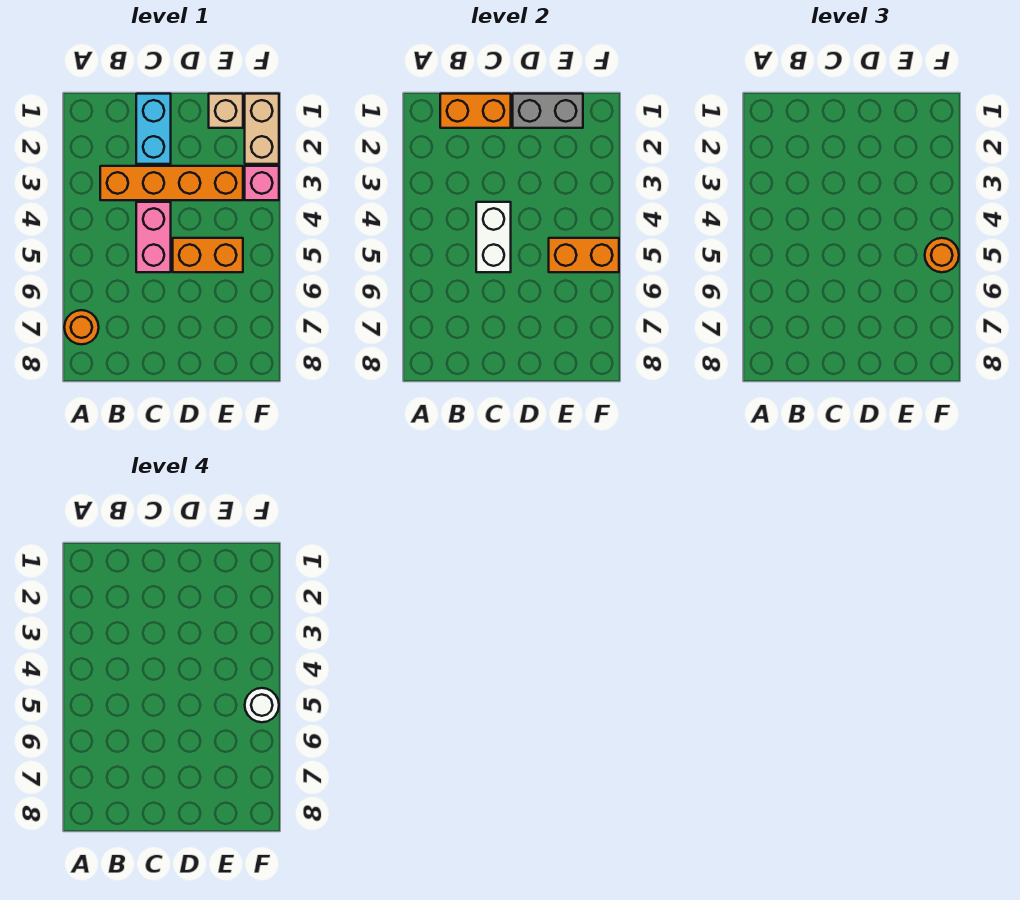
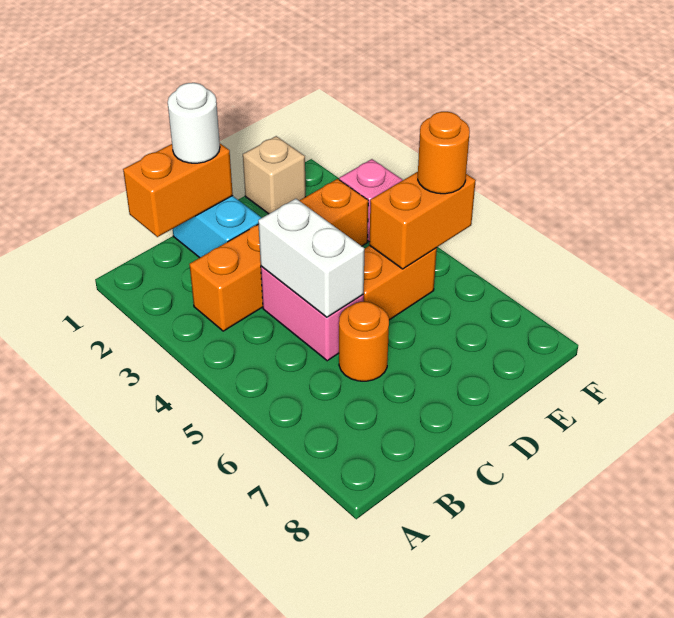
orange 1x1 round brick [64,310,99,344] -> orange 1x1 round brick moved to [339,302,389,381]
grey 1x2 brick [513,94,583,128] -> none
tan 1x2 brick [245,94,279,164] -> none
white 1x1 round brick [245,688,279,722] -> white 1x1 round brick moved to [168,83,220,163]

